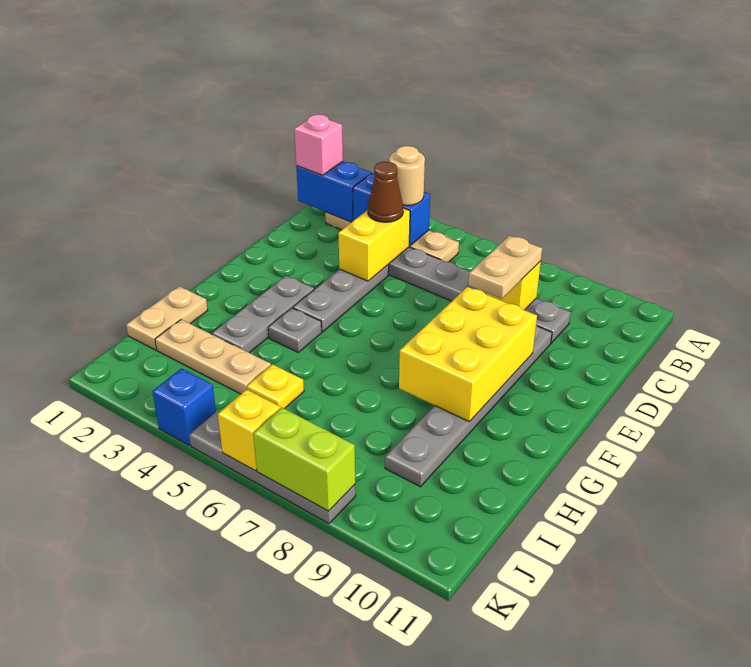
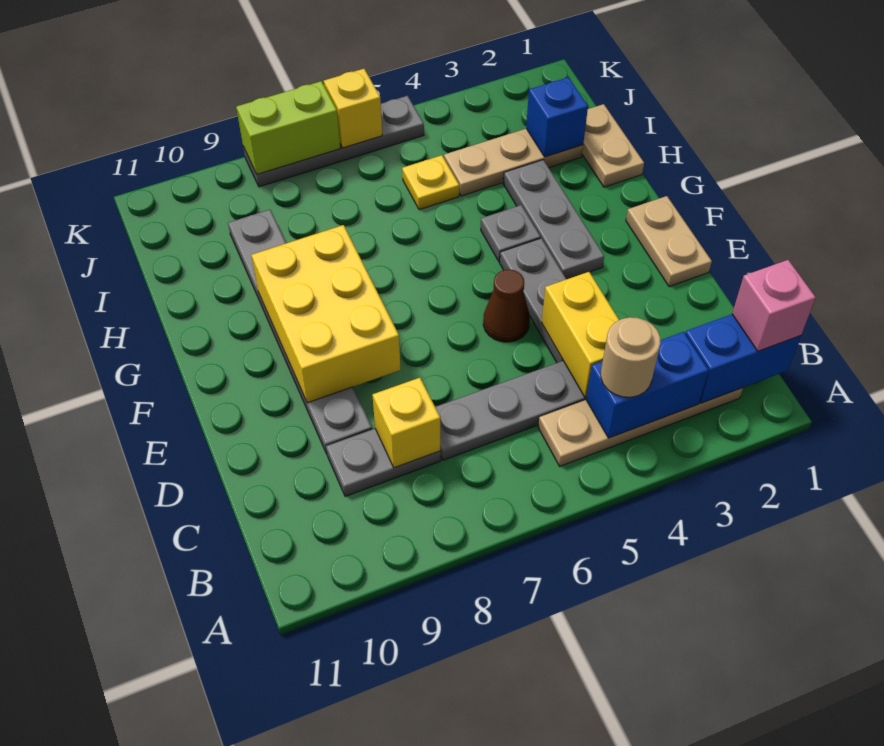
brown 1x1 cone [368,162,403,222] -> brown 1x1 cone moved to [483,269,530,342]
tan 1x2 plate [468,236,542,299] -> tan 1x2 plate moved to [626,196,712,287]
blue 1x1 brick [153,368,216,445] -> blue 1x1 brick moved to [526,77,588,157]

